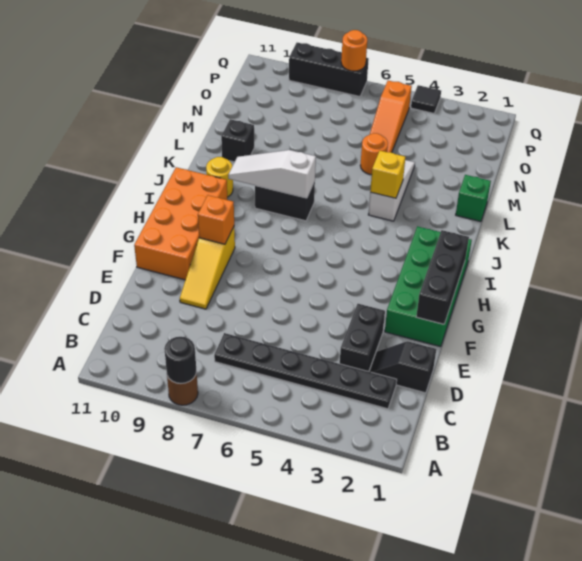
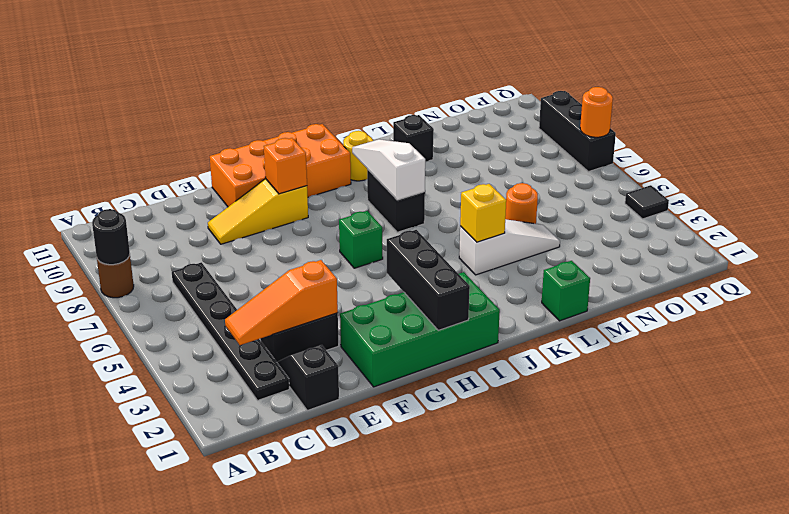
black 1x3 brick [416,230,469,324] -> black 1x3 brick turned to [387,230,470,330]
none -> green 1x1 brick [339,211,383,268]
orange 1x3 slope [370,81,412,152] -> orange 1x3 slope moved to [225,260,338,345]

